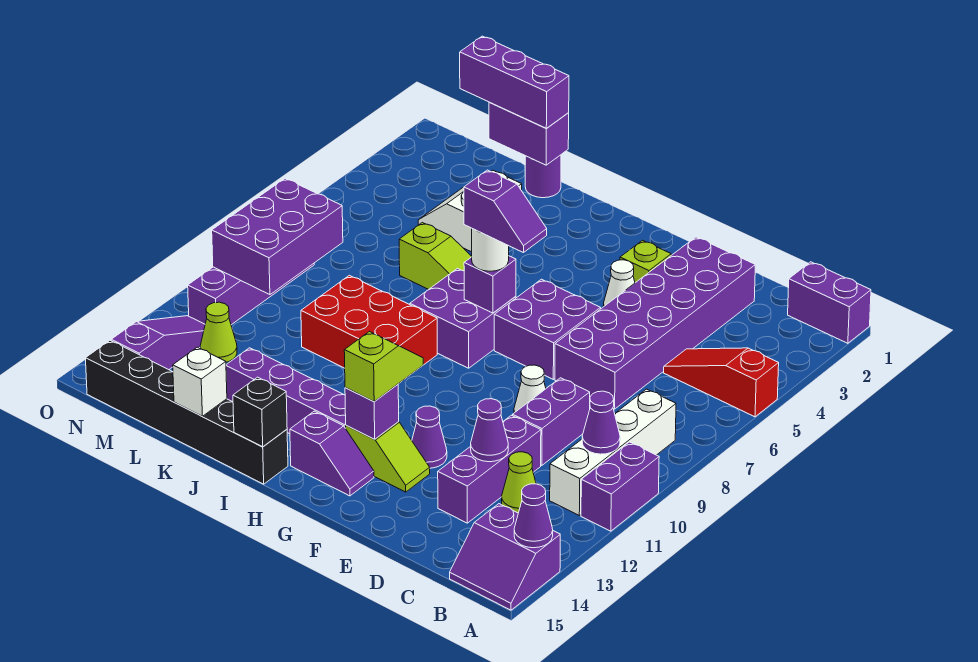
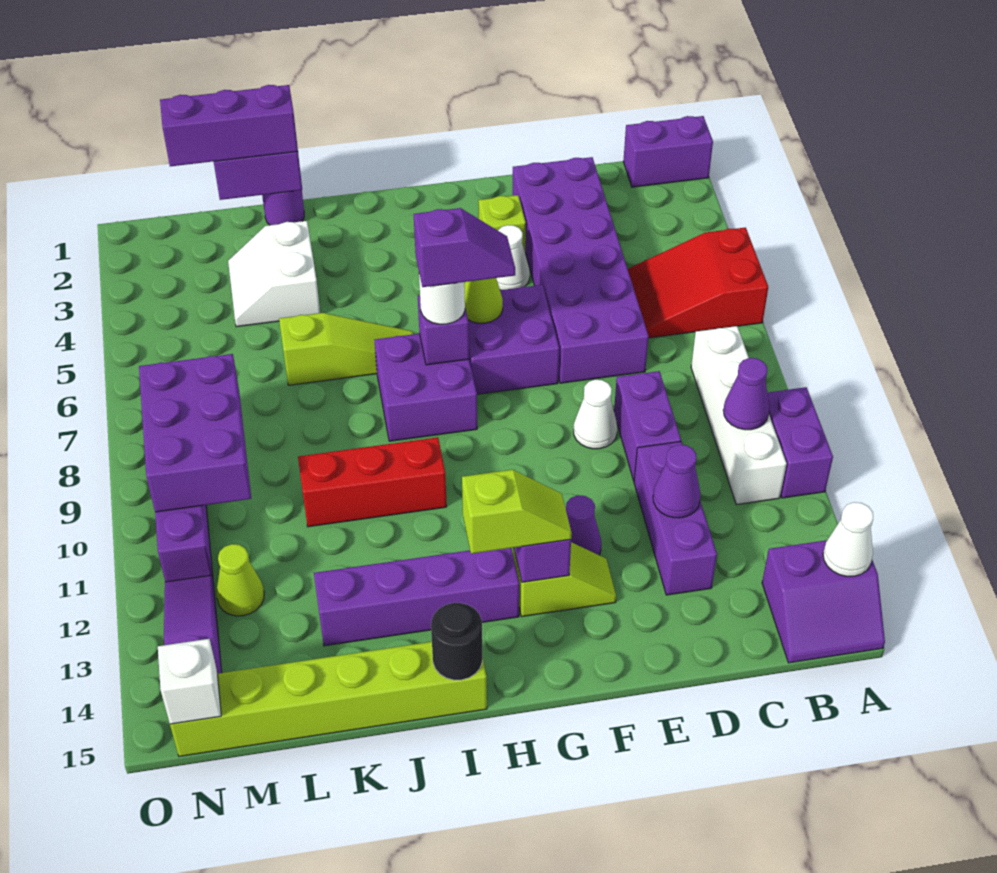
red 1x3 slope [664,348,779,417] -> red 2x3 slope [628,227,768,338]
purple 1x1 cone [514,484,553,548] -> white 1x1 cone [823,502,873,576]
lime 1x1 cone [502,452,536,513] -> lime 1x1 cone moved to [464,278,503,323]
lime 1x2 slope [344,331,423,402] -> lime 1x2 slope turned to [462,470,572,554]
purple 1x2 slope [290,411,374,496] -> none
red 2x3 brick [301,275,437,368] -> red 1x3 brick [298,437,447,527]
black 1x6 brick [86,340,288,484] -> lime 1x6 brick [170,642,487,756]
black 1x1 brick [233,377,287,447] -> black 1x1 round brick [431,603,482,680]
white 1x1 brick [173,347,227,416] -> white 1x1 brick moved to [158,639,221,724]

